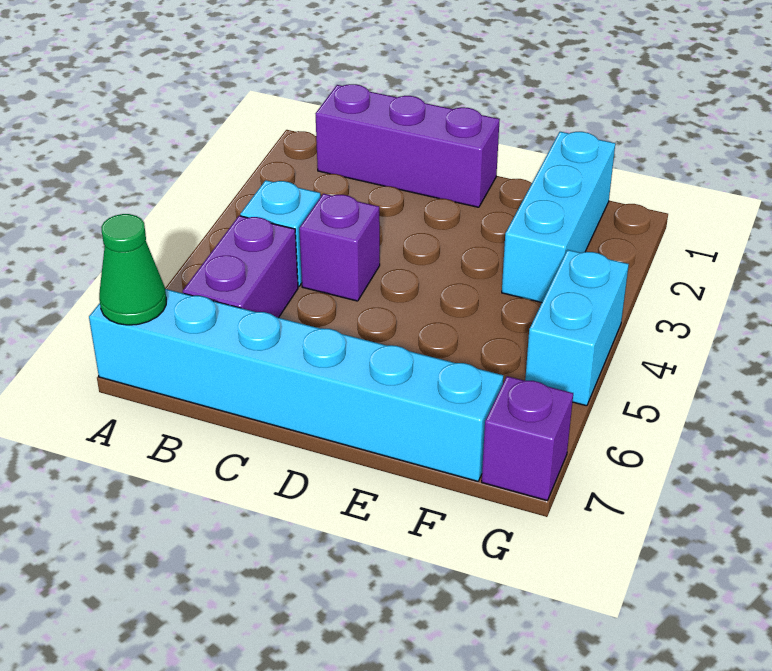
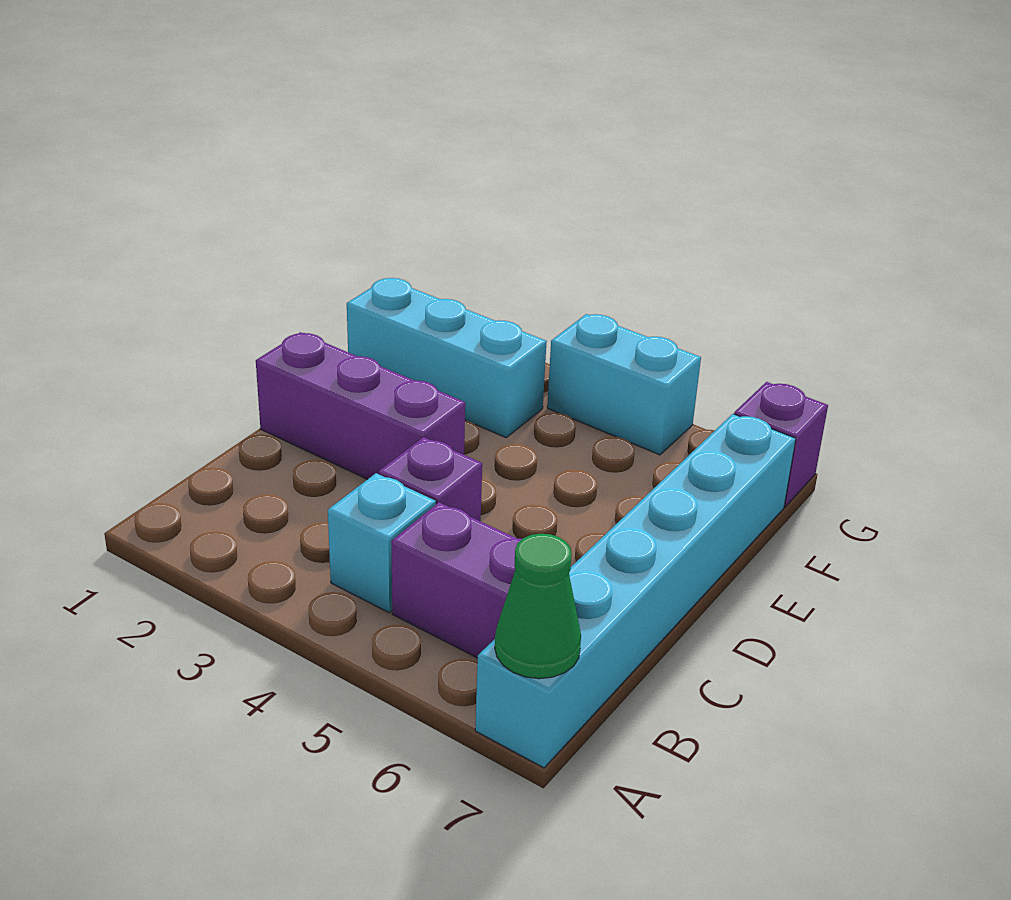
purple 1x3 brick [315,84,500,207] -> purple 1x3 brick turned to [256,332,465,479]

